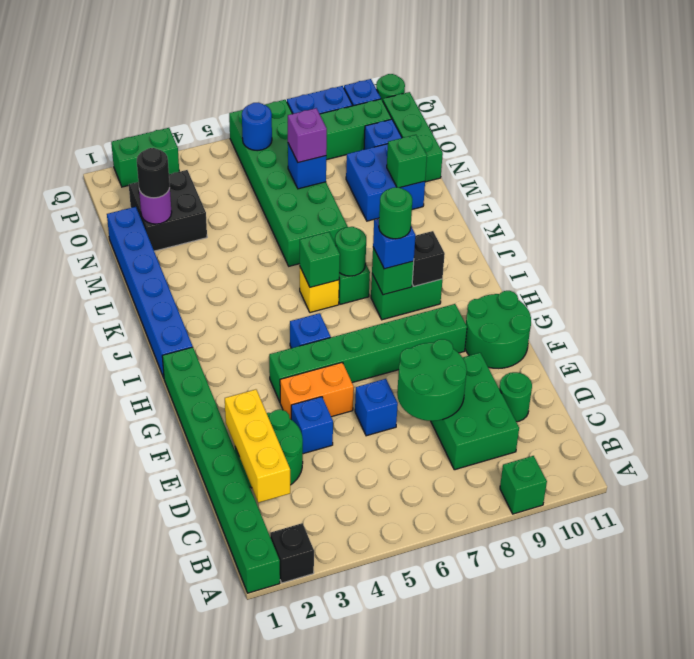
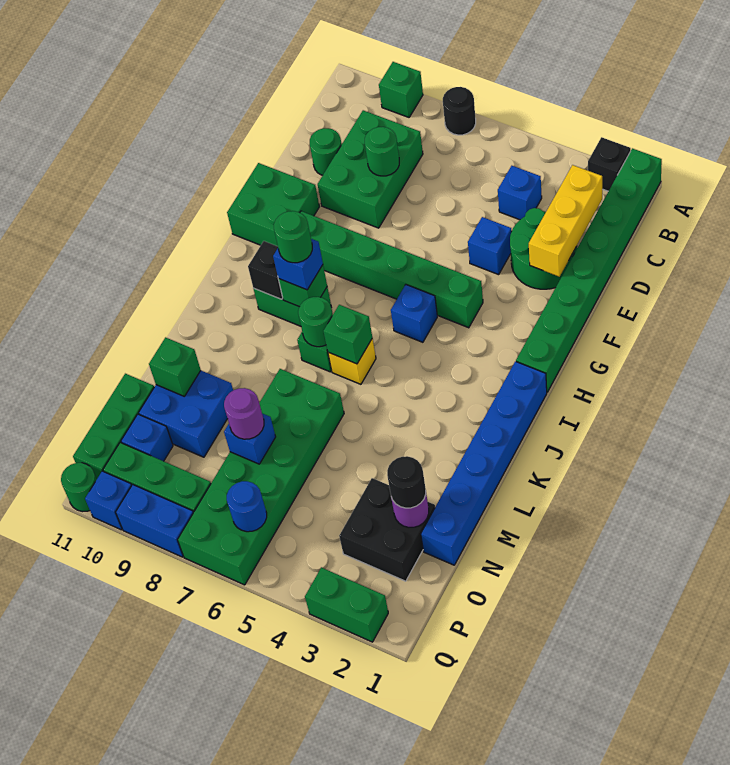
none -> black 1x1 round brick [443,87,476,135]
green 2x2 round brick [397,339,467,421] -> green 1x1 round brick [365,127,399,176]
blue 1x1 brick [355,379,398,436] -> blue 1x1 brick moved to [498,166,542,220]
orange 1x2 brick [280,362,354,419] -> none
green 2x2 round brick [465,291,531,368] -> green 2x2 brick [227,163,319,246]
purple 1x1 brick [288,108,327,163] -> purple 1x1 round brick [224,388,264,439]

